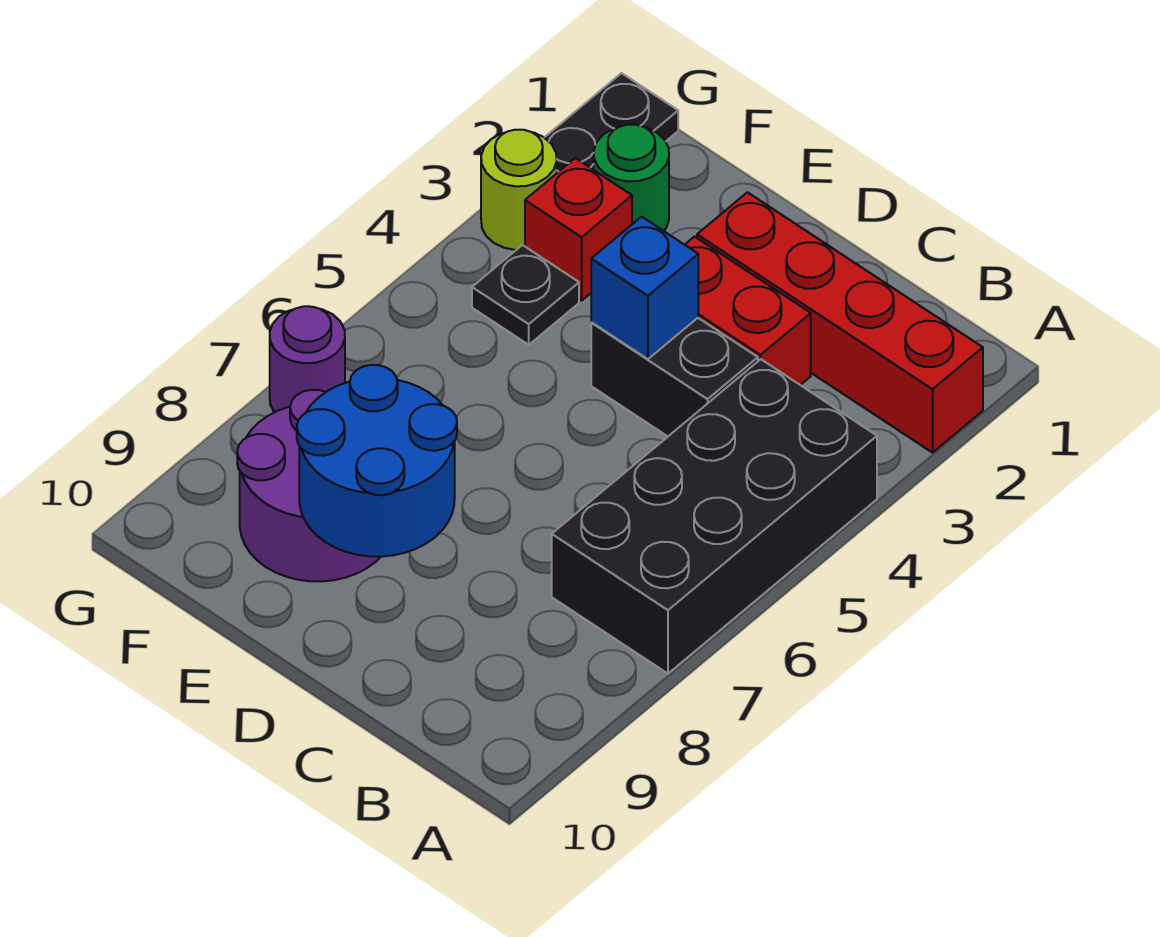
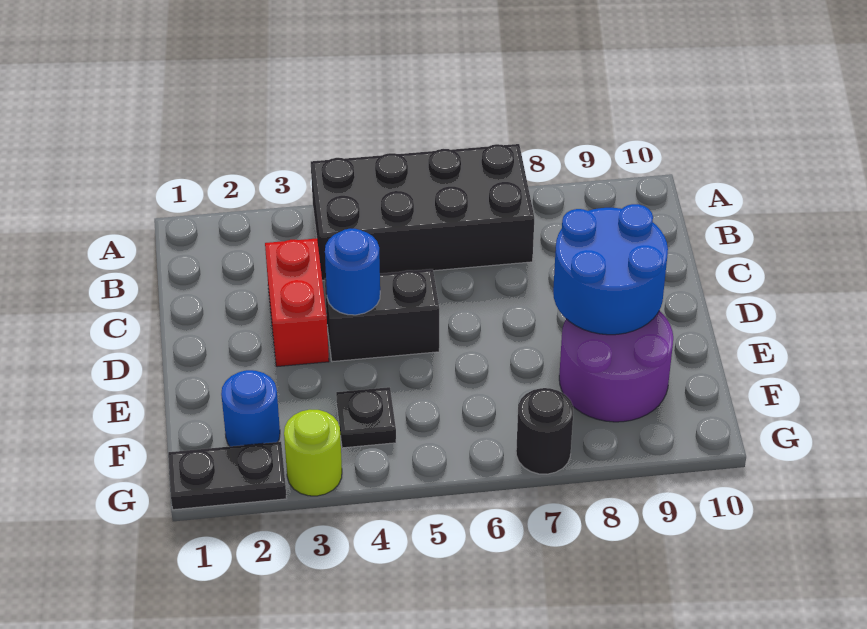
red 1x4 brick [697,192,983,453] -> none
black 1x2 brick [591,318,758,436] -> black 1x2 brick turned to [325,269,439,362]
blue 1x1 brick [591,217,698,359] -> blue 1x1 round brick [325,229,380,315]
green 1x1 round brick [594,125,669,231] -> blue 1x1 round brick [221,370,280,446]
red 1x1 brick [525,158,632,301] -> none
purple 1x1 round brick [270,306,345,412] -> black 1x1 round brick [516,388,573,474]

